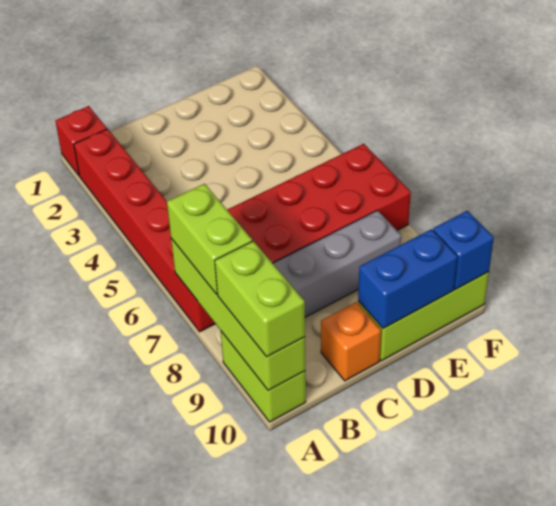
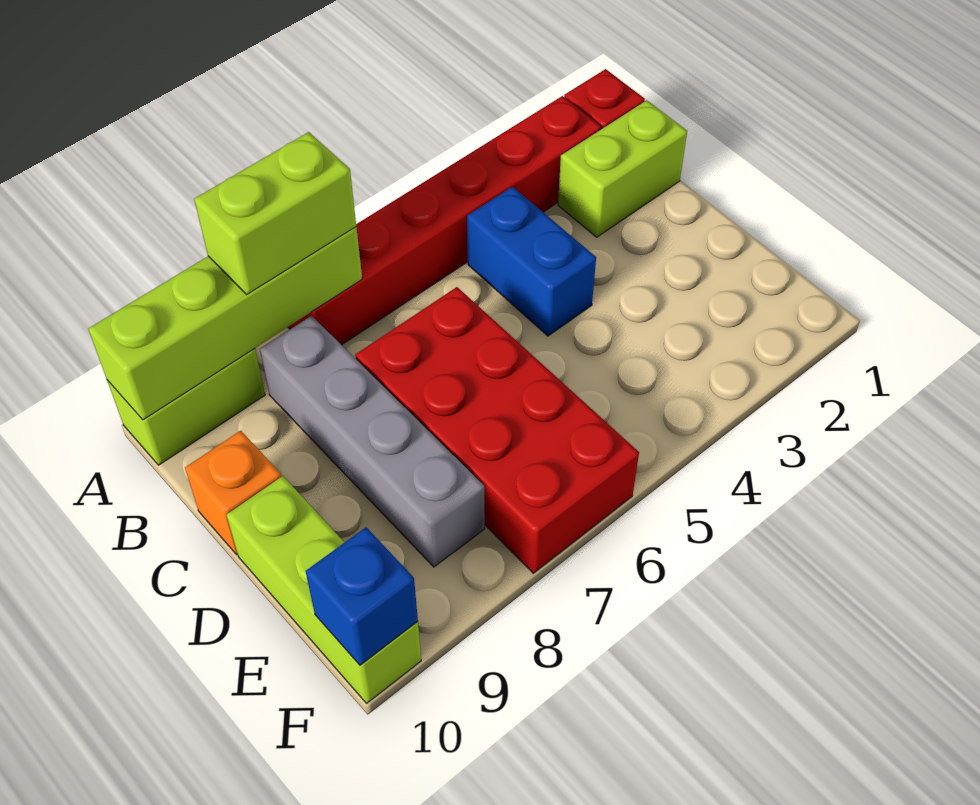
lime 1x2 brick [215,241,305,357] -> lime 1x2 brick moved to [558,100,687,237]
blue 1x2 brick [358,229,458,329] -> blue 1x2 brick moved to [467,187,596,336]

